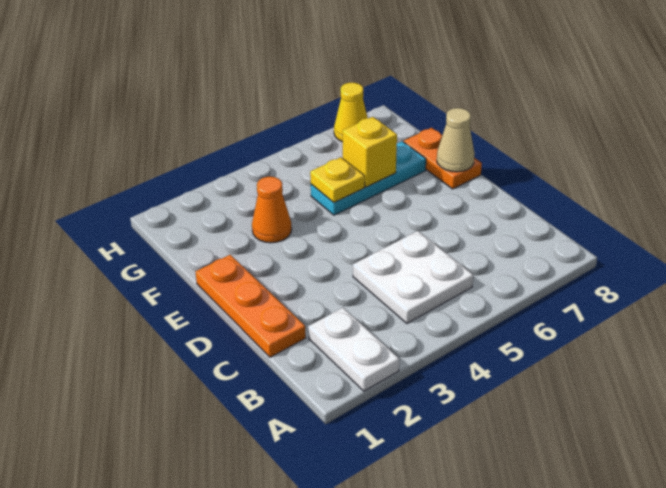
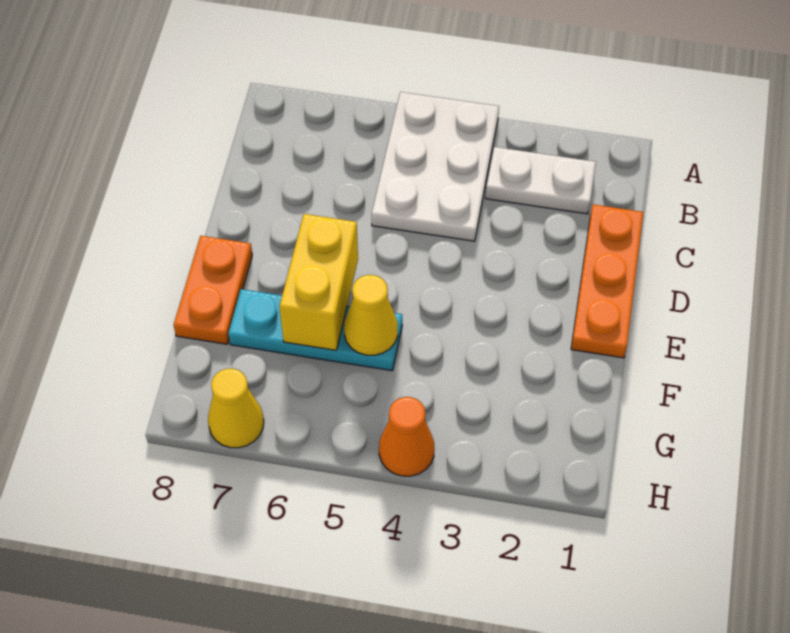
white 1x2 plate [308,308,399,391] -> white 1x2 plate turned to [486,147,596,214]
white 2x2 plate [353,231,473,323] -> white 2x3 plate [372,92,499,241]
tan 1x1 cone [437,108,475,172] -> none
orange 1x1 cone [252,177,292,243] -> orange 1x1 cone moved to [379,397,434,476]
yellow 1x1 plate [310,157,365,203] -> yellow 1x1 cone [344,275,398,355]
yellow 1x1 brick [343,117,397,187] -> yellow 1x2 brick [280,214,358,350]

